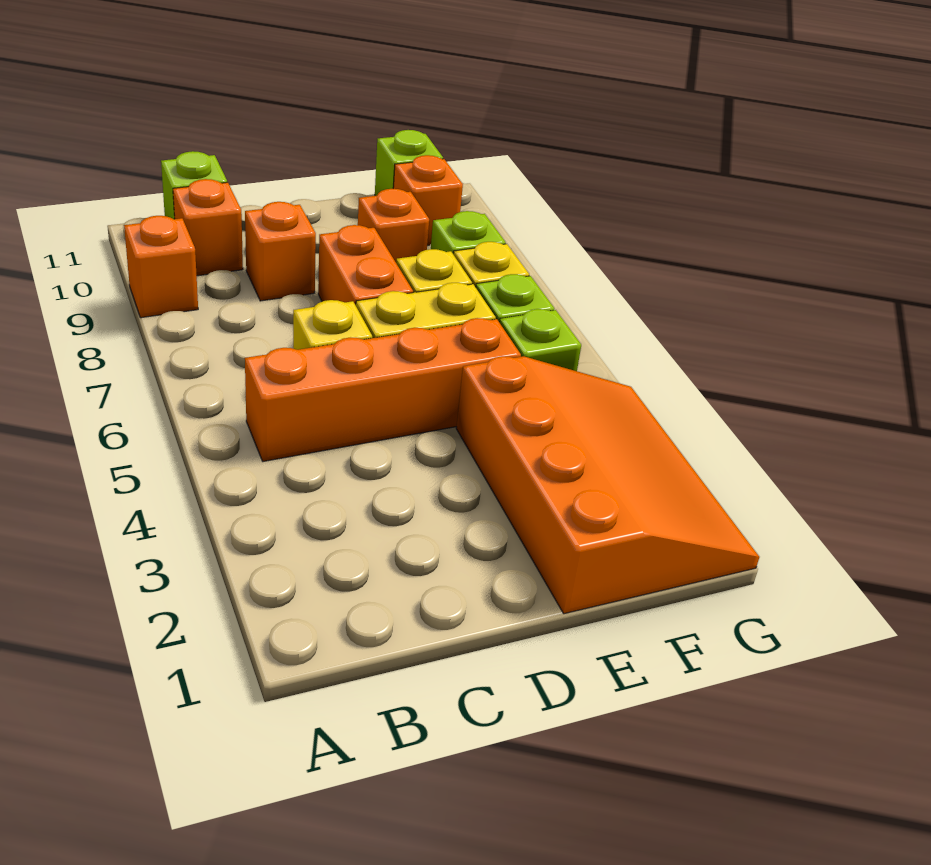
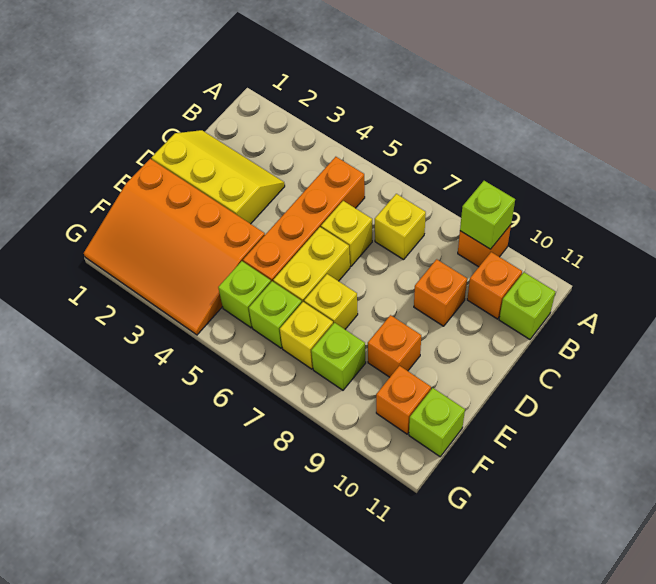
none -> lime 1x1 brick [460,181,515,249]
none -> yellow 1x1 brick [375,194,426,260]
none -> yellow 2x3 slope [152,130,285,224]
orange 1x2 brick [318,225,413,305] -> none

